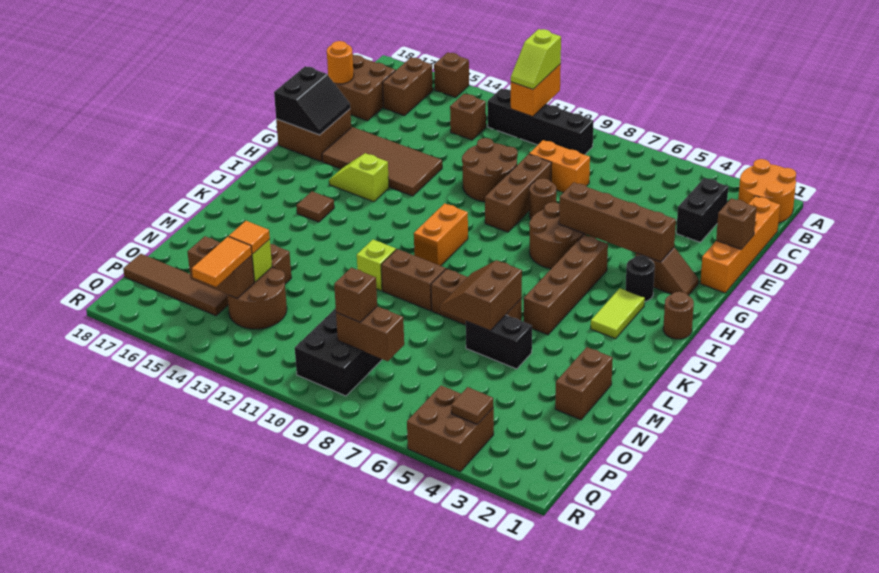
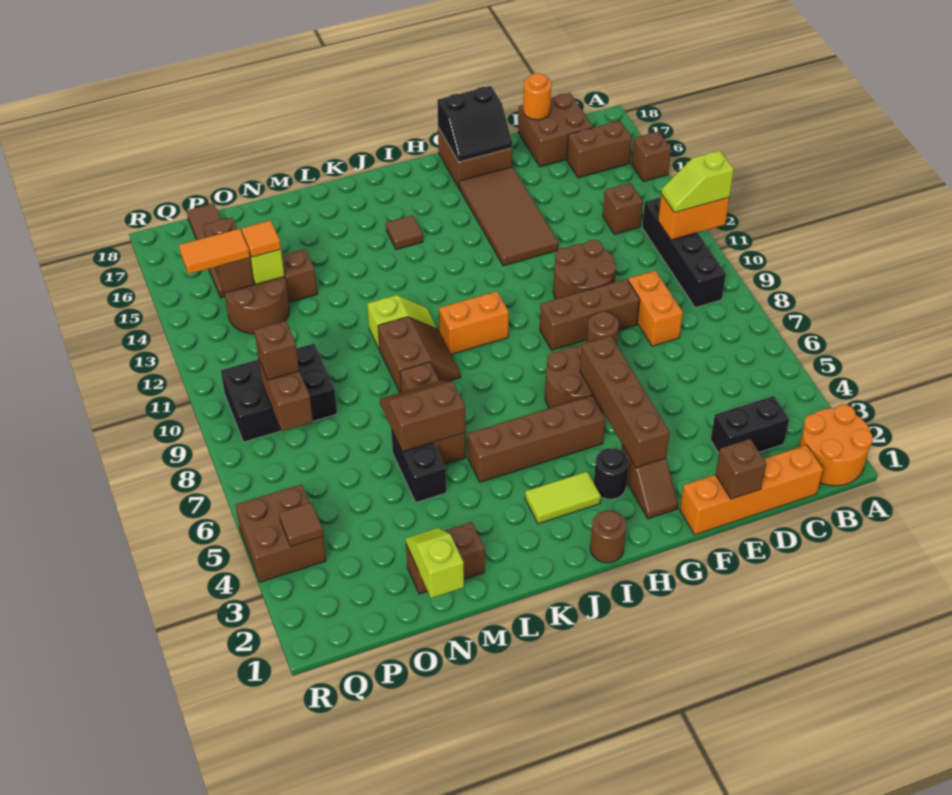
lime 1x2 slope [329,153,389,202] -> lime 1x2 slope moved to [406,528,464,598]

